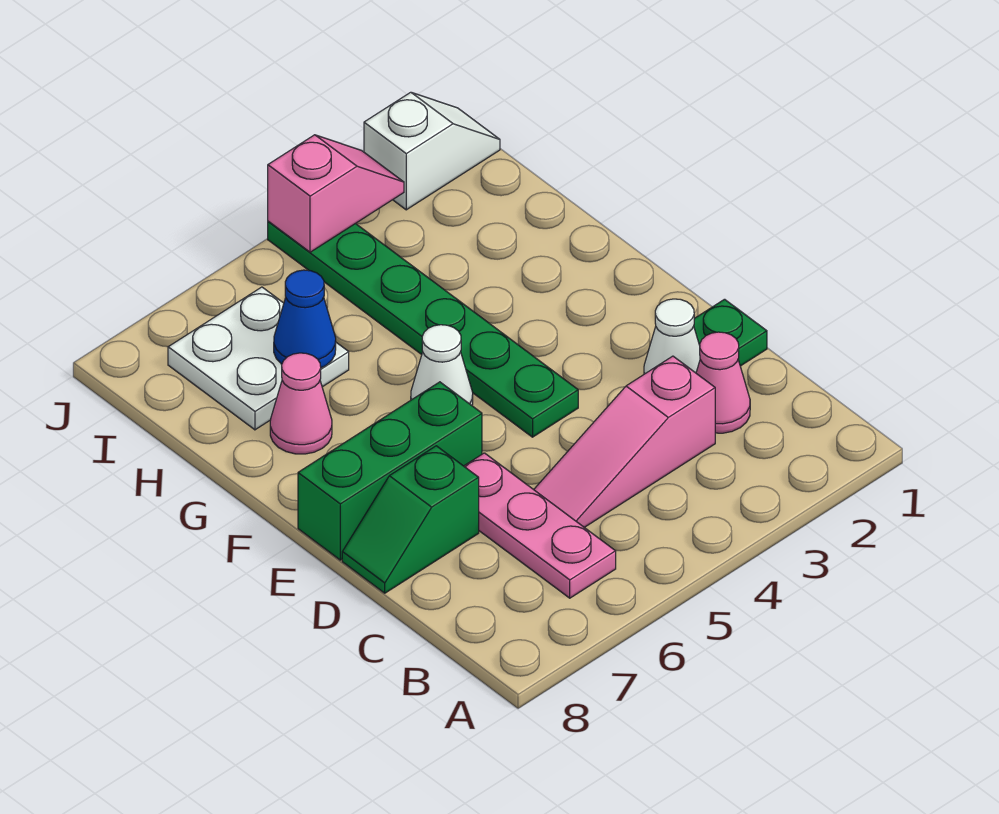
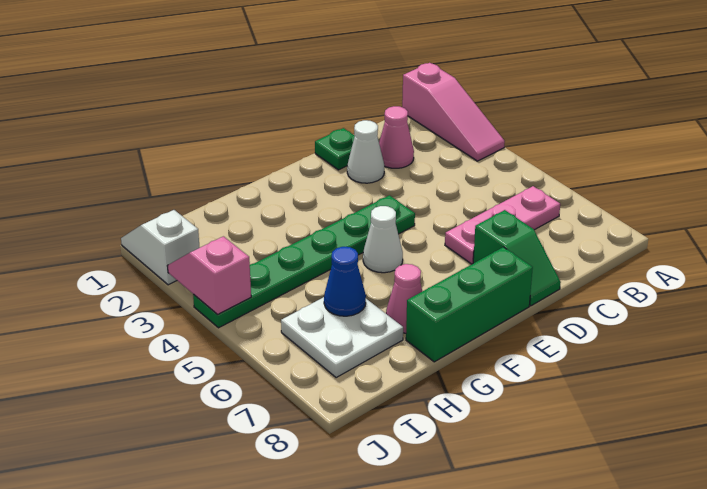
pink 1x3 slope [534,356,715,527] -> pink 1x3 slope moved to [402,63,505,161]
green 1x3 brick [298,382,482,560] -> green 1x3 brick turned to [406,247,533,362]

